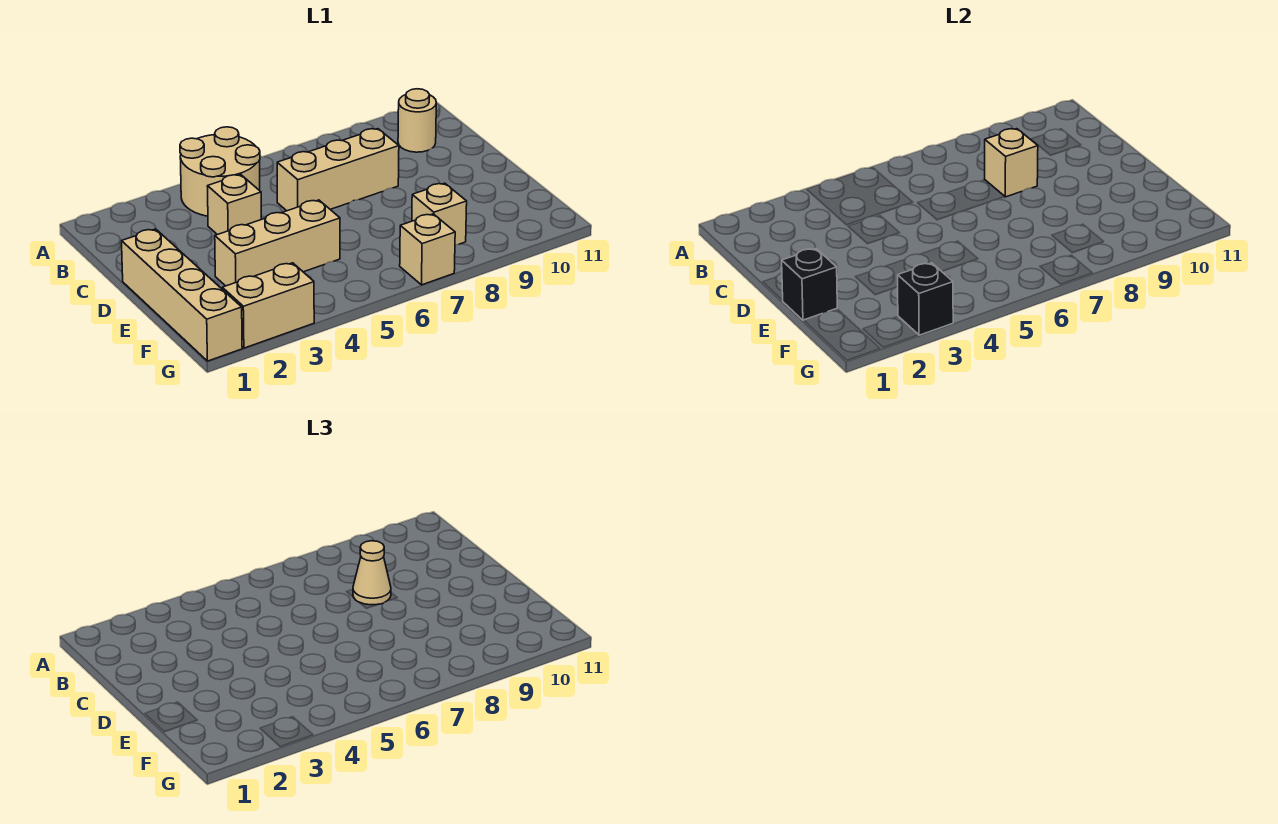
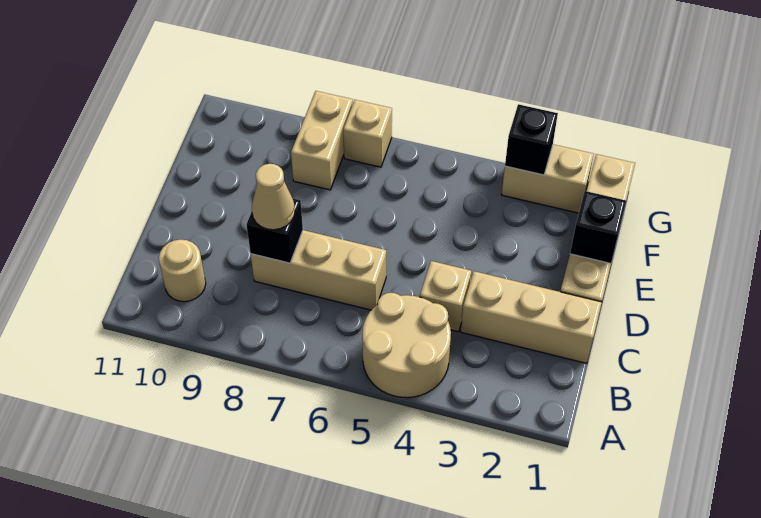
tan 1x1 brick [985,129,1038,197] -> black 1x1 brick [247,198,303,263]
tan 1x3 brick [215,200,340,286] -> tan 1x3 brick moved to [461,271,602,363]
tan 1x1 brick [412,183,467,245] -> tan 1x2 brick [291,91,353,190]

